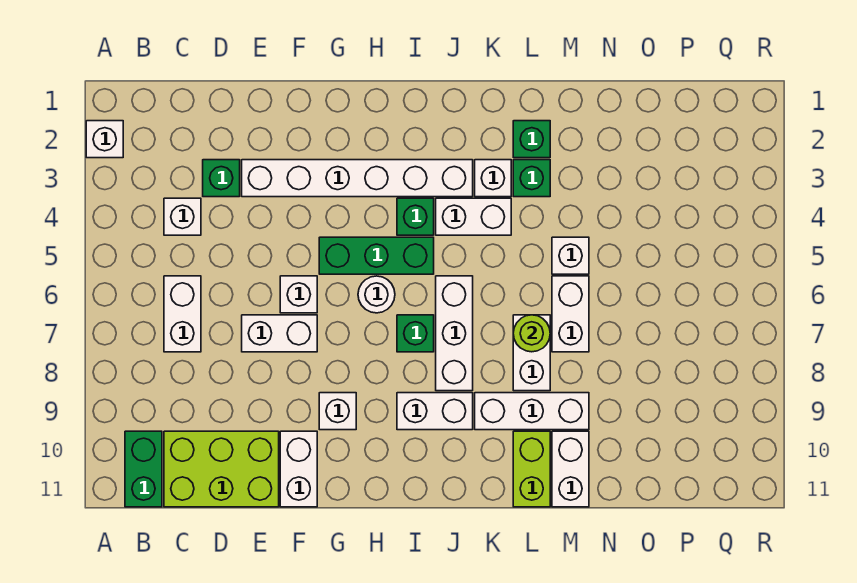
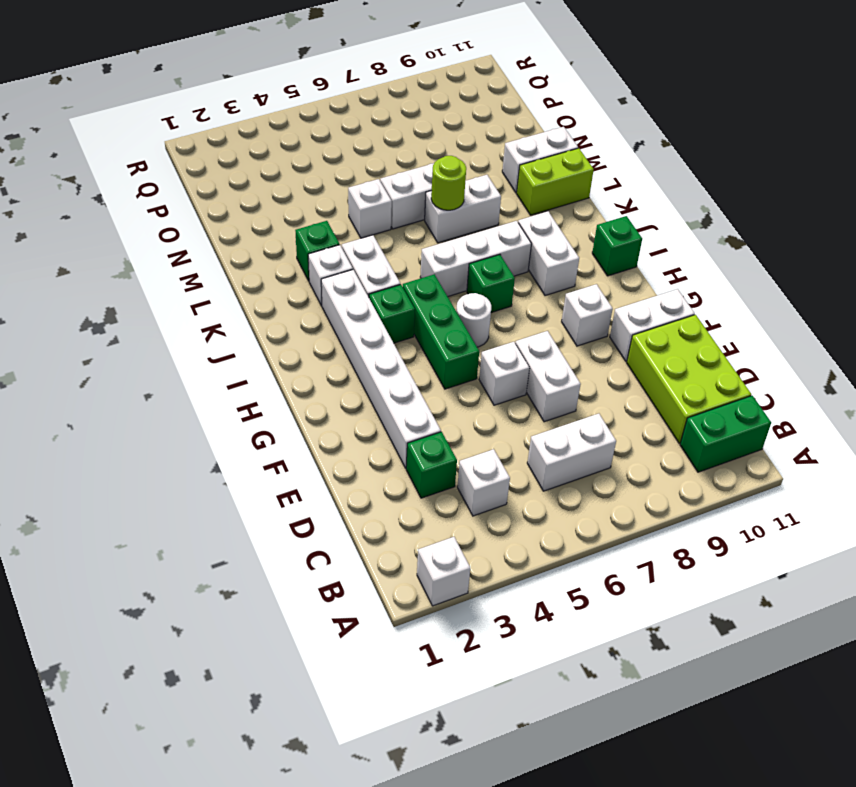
white 1x3 brick [475,393,589,430] -> none
green 1x1 brick [513,121,550,158] -> green 1x1 brick moved to [592,216,642,276]

